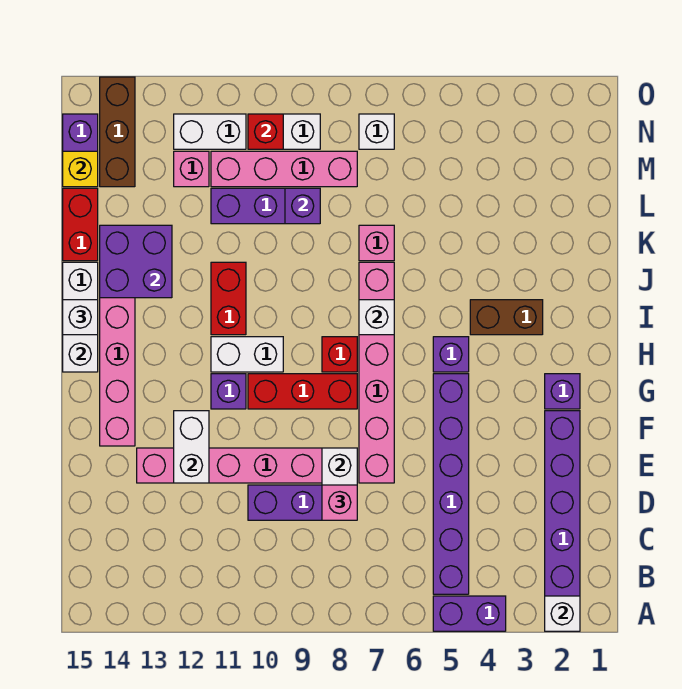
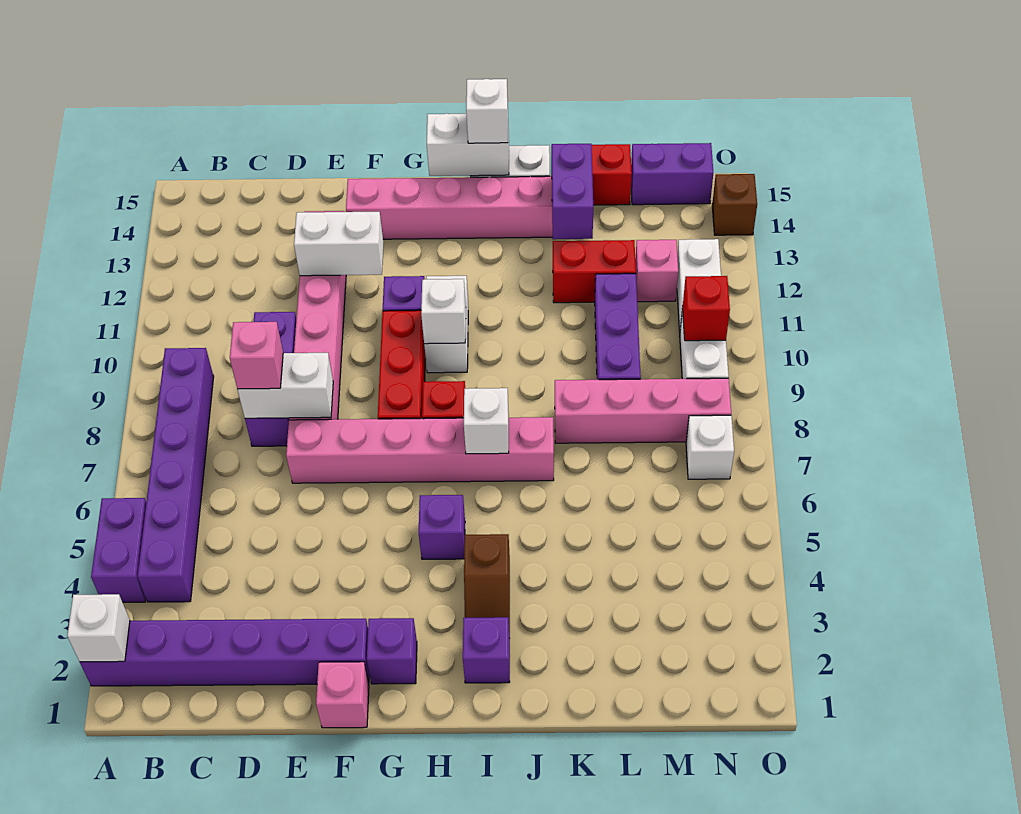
purple 1x6 brick [433,374,469,594] -> purple 1x6 brick turned to [138,348,214,602]
none -> white 1x1 brick [421,279,466,344]
brown 1x2 brick [470,300,543,335] -> brown 1x2 slope [464,534,510,638]
red 1x2 brick [211,262,246,335] -> red 1x2 brick moved to [553,240,636,303]
purple 2x2 brick [100,225,172,298] -> purple 1x2 brick [551,144,593,239]
pink 1x1 brick [359,225,394,261] -> pink 1x1 brick moved to [316,662,369,728]
purple 1x1 brick [285,188,320,224] -> purple 1x1 brick moved to [463,617,510,683]
pink 1x4 brick [211,151,357,187] -> pink 1x4 brick turned to [555,378,731,443]
brown 1x3 brick [100,77,135,187] -> brown 1x1 brick [712,174,757,235]
yellow 1x1 brick [63,151,98,187] -> none

